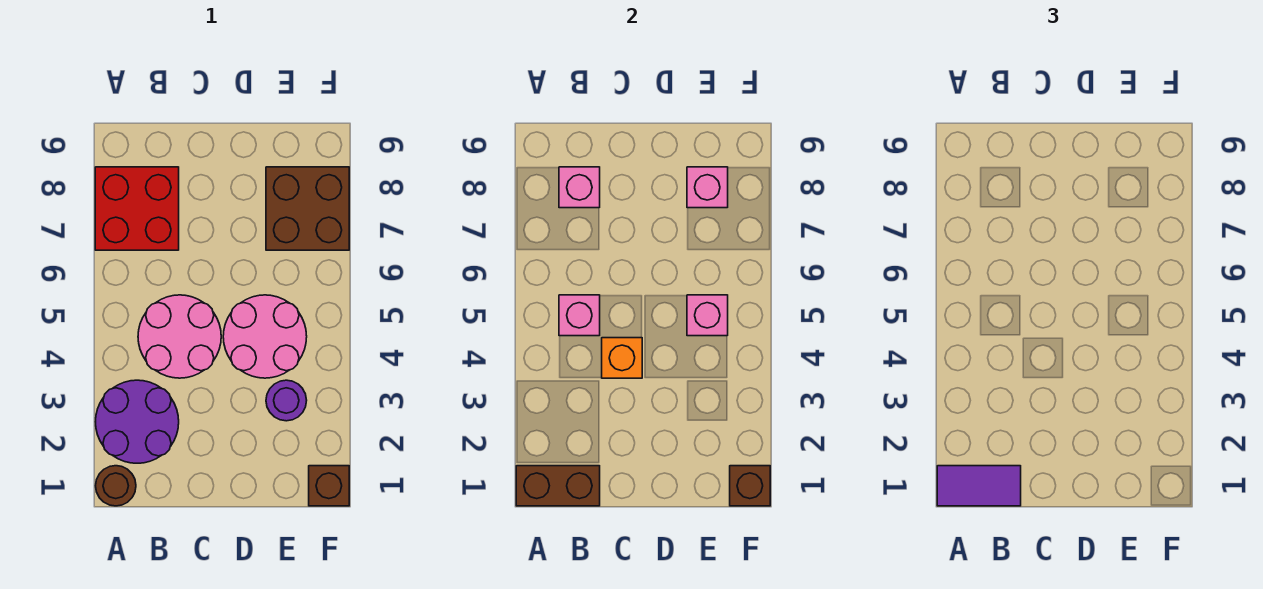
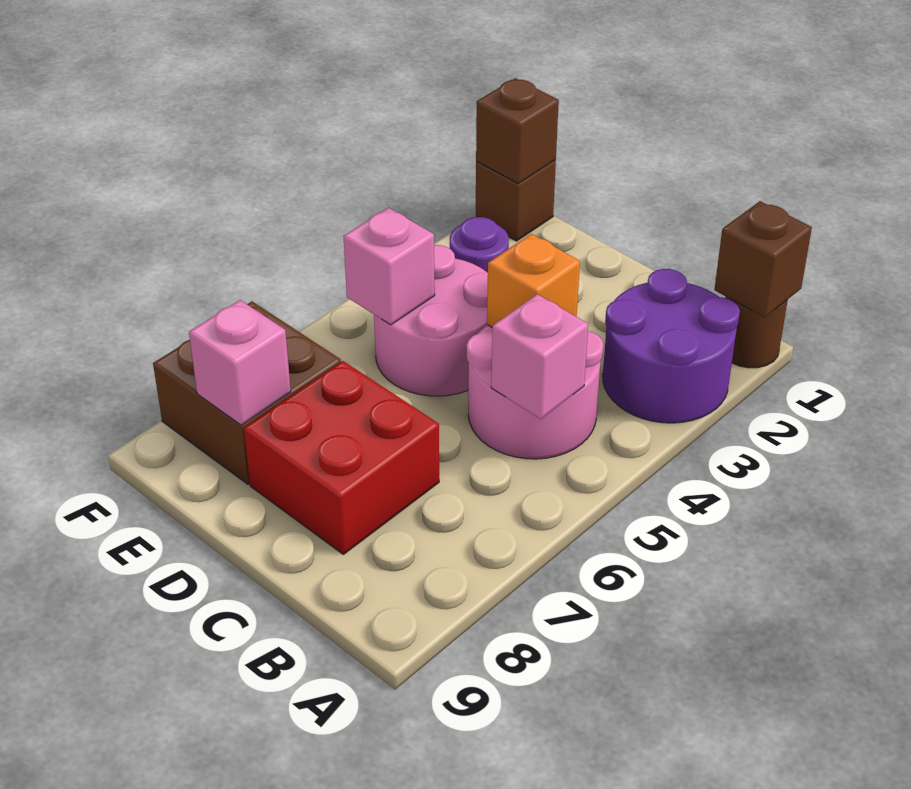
brown 1x2 brick [516,466,600,506] -> brown 1x1 brick [714,201,812,317]
purple 1x2 tile [937,466,1021,506] -> none
red 2x2 brick [95,167,179,250] -> red 2x2 brick moved to [244,361,439,554]
pink 1x1 brick [559,167,600,208] -> none

